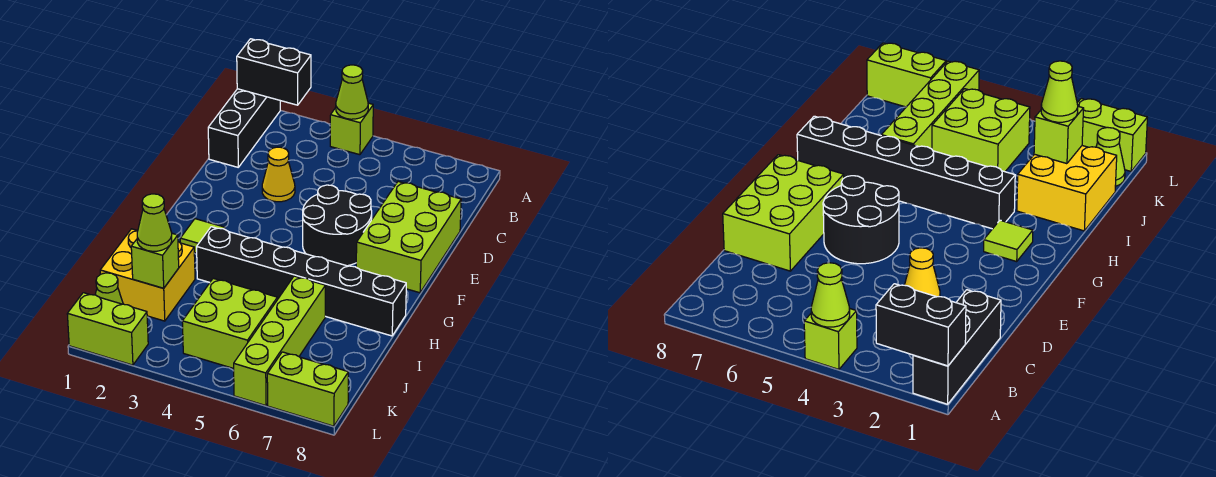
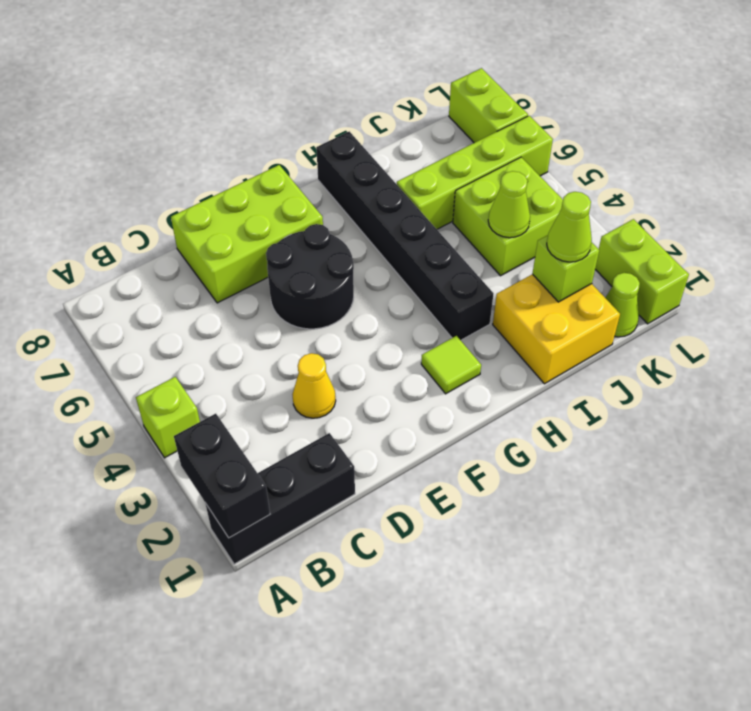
lime 1x1 cone [336,65,368,119] -> lime 1x1 cone moved to [488,171,530,238]

